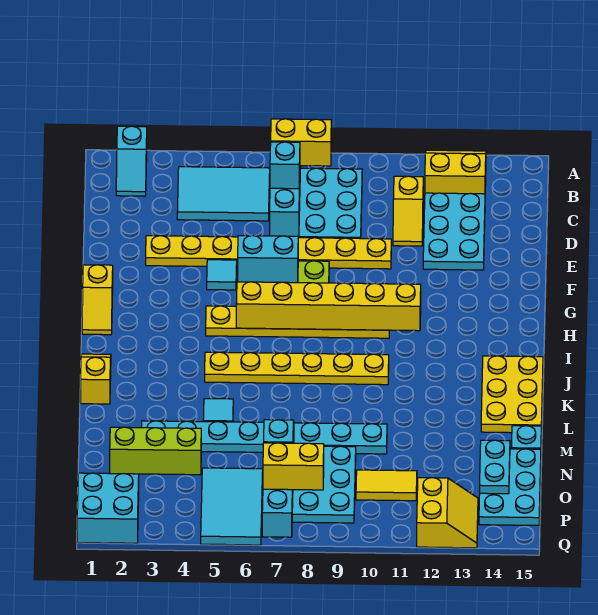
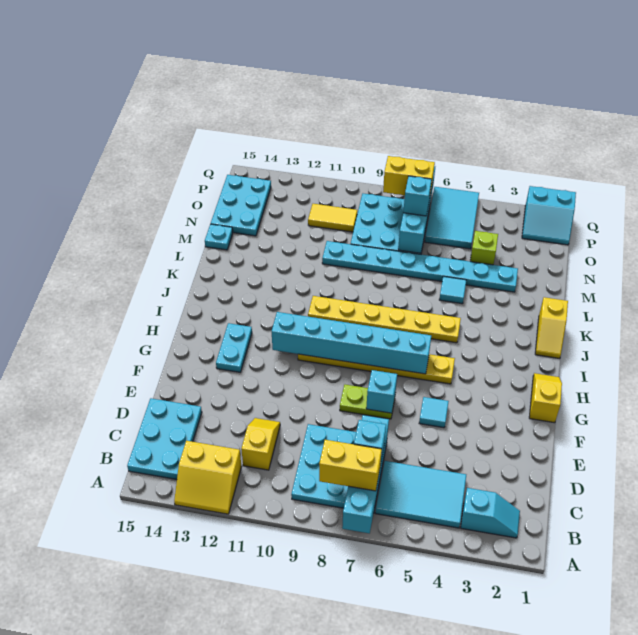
cyan 1x2 slope [116,126,147,196] -> cyan 1x2 slope turned to [461,488,520,538]
cyan 2x3 plate [423,193,485,270] -> cyan 2x3 plate moved to [127,398,202,479]
yellow 1x8 plate [146,236,391,269] -> none
cyan 1x2 brick [238,236,298,283] -> cyan 1x1 brick [366,370,397,413]
yellow 1x6 brick [236,282,421,331] -> cyan 1x6 brick [272,312,431,374]
yellow 2x3 plate [481,356,543,433] -> none
lime 1x3 brick [110,427,201,475] -> lime 1x1 brick [470,231,498,265]
cyan 1x2 plate [480,440,510,494] -> cyan 1x2 plate moved to [216,323,252,372]
cyan 2x2 brick [77,473,139,543] -> cyan 2x2 slope [522,186,576,245]
yellow 2x2 slope [417,478,478,548] -> none

